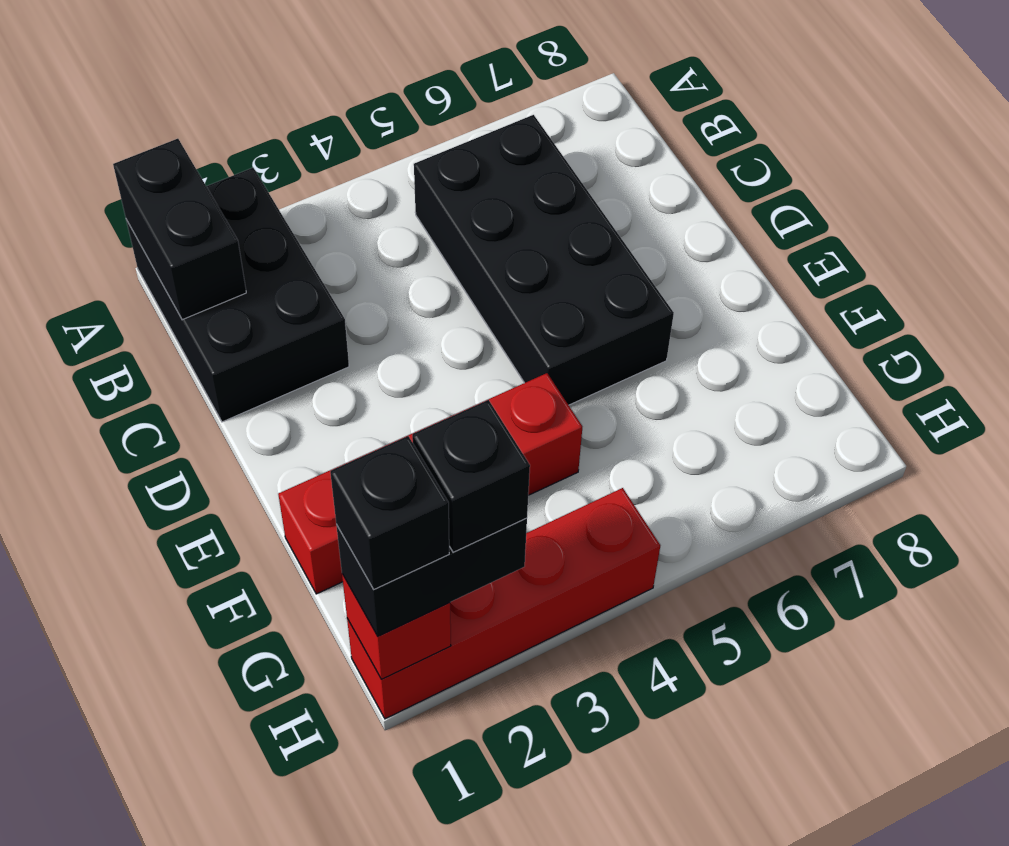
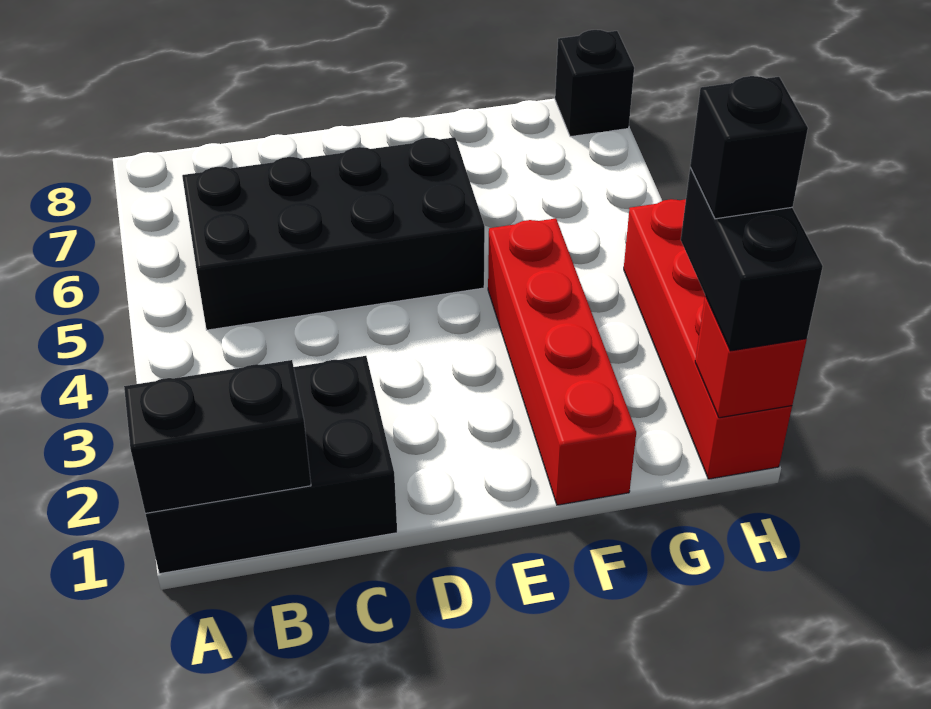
black 1x1 brick [330,436,449,589] -> black 1x1 brick moved to [555,30,634,137]

